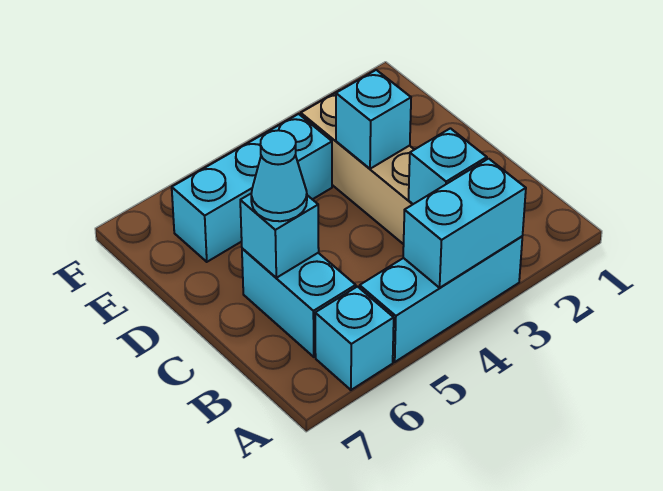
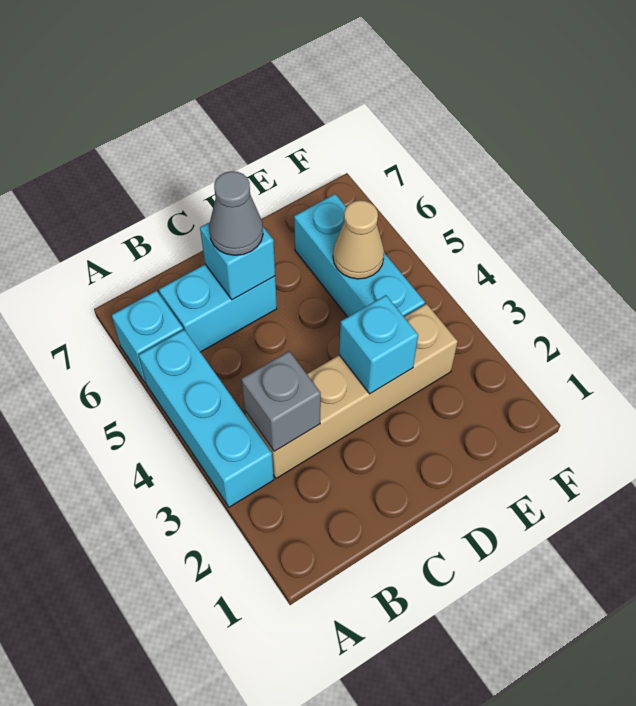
cyan 1x2 brick [403,159,526,288] -> none
cyan 1x1 brick [408,128,487,204] -> grey 1x1 brick [241,351,321,451]
cyan 1x1 cone [251,130,307,221] -> grey 1x1 cone [209,171,263,255]
none -> tan 1x1 cone [333,200,384,279]

